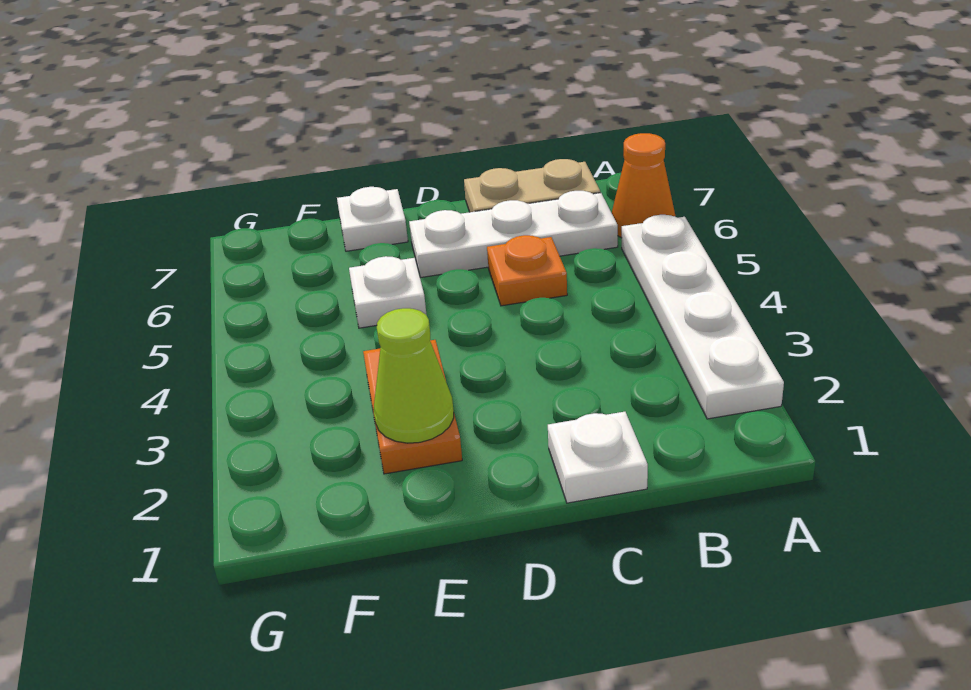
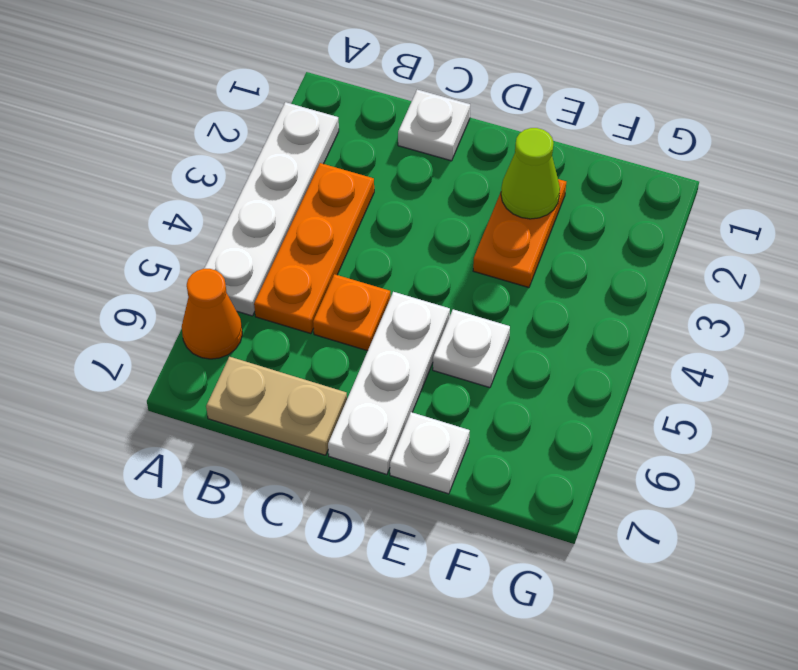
none -> orange 1x3 plate [254,163,374,334]
white 1x3 plate [409,191,618,277] -> white 1x3 plate turned to [328,292,450,475]

